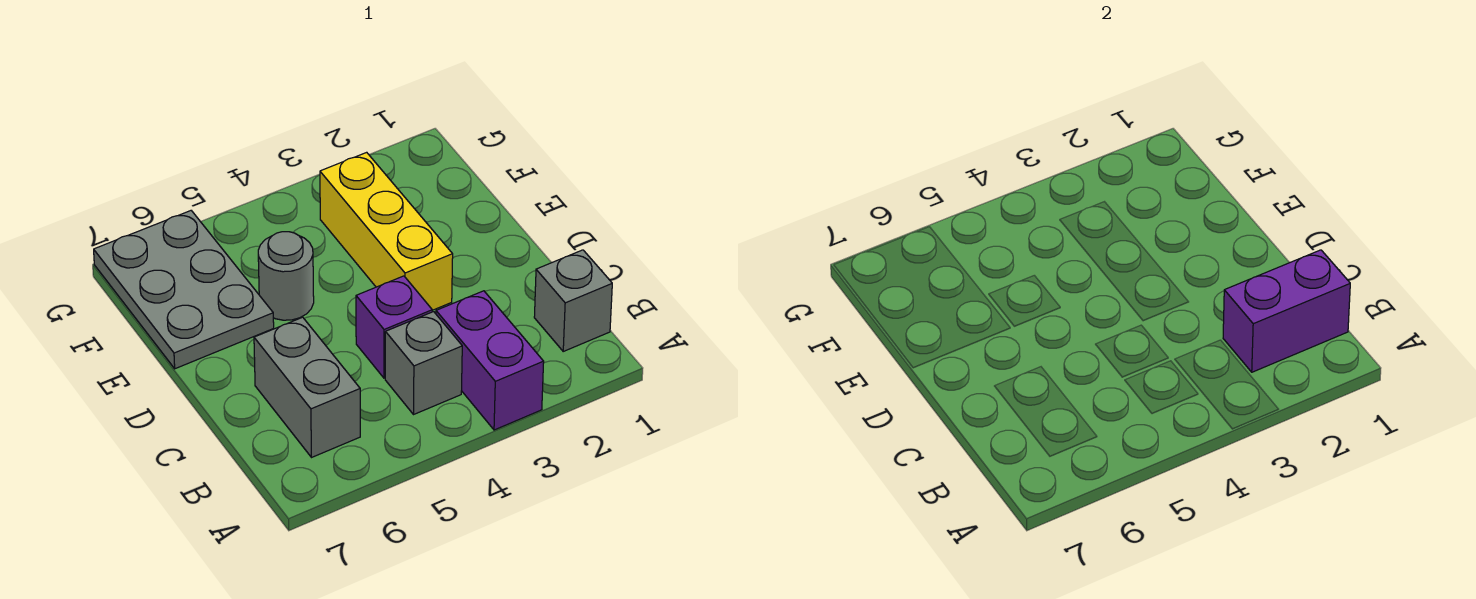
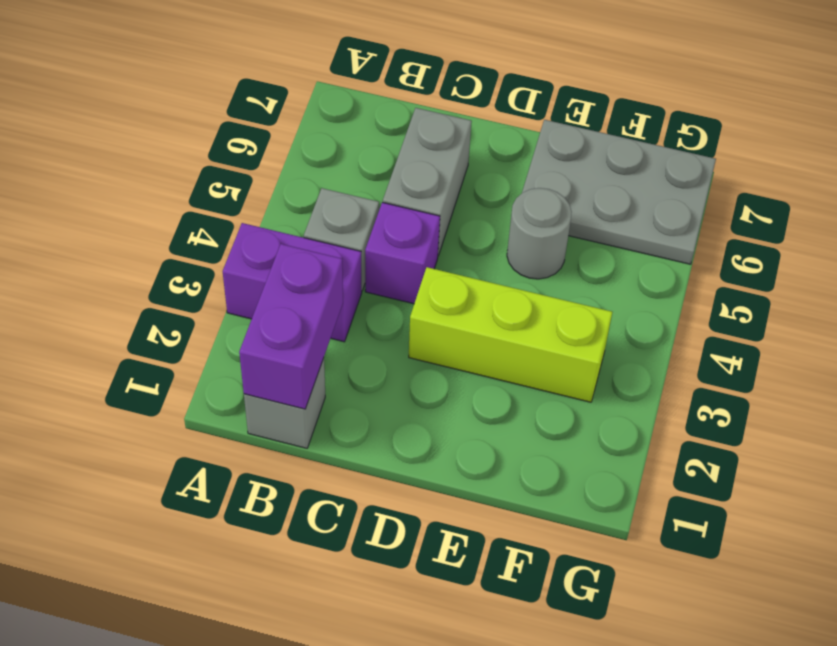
grey 1x2 brick [254,317,360,458] -> grey 1x2 brick turned to [383,108,472,256]
yellow 1x3 brick [320,152,453,310] -> lime 1x3 brick [409,267,612,402]

